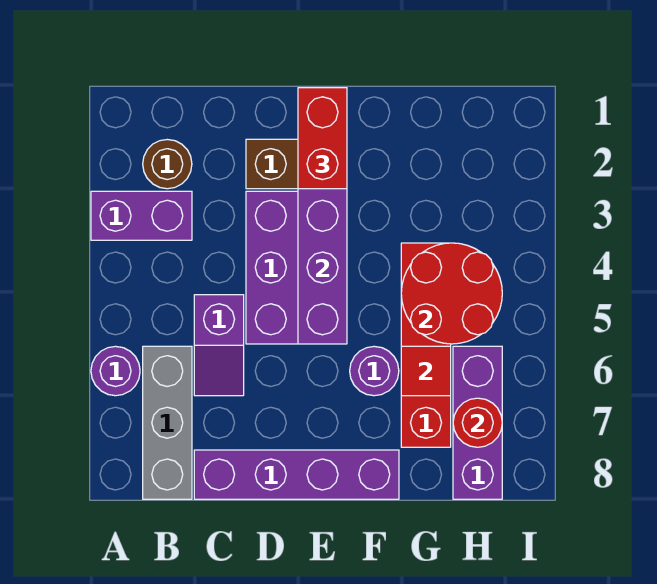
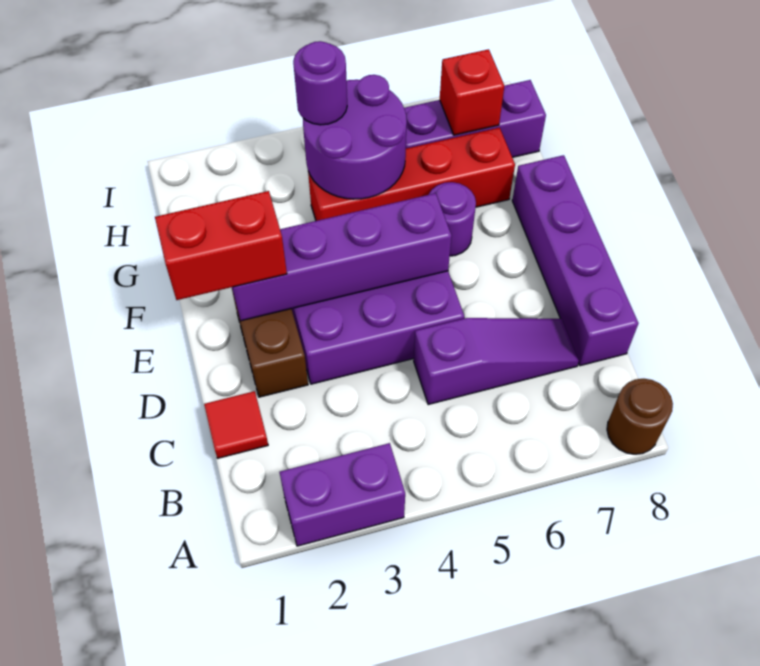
purple 1x2 brick [91,191,192,240] -> purple 1x2 brick turned to [280,443,405,546]
purple 1x1 round brick [91,346,140,396] -> purple 1x1 round brick moved to [293,41,347,125]
brown 1x1 round brick [143,139,192,189] -> brown 1x1 round brick moved to [607,379,673,454]
grey 1x3 brick [143,346,192,499] -> none
purple 1x2 slope [194,295,244,396] -> purple 1x3 slope [414,318,579,405]
red 2x2 round brick [401,243,502,344] -> purple 2x2 round brick [303,75,407,199]
red 1x1 tile [401,346,451,396] -> red 1x1 tile moved to [204,391,268,458]
red 1x1 round brick [453,398,502,447] -> red 1x1 brick [440,49,504,135]

